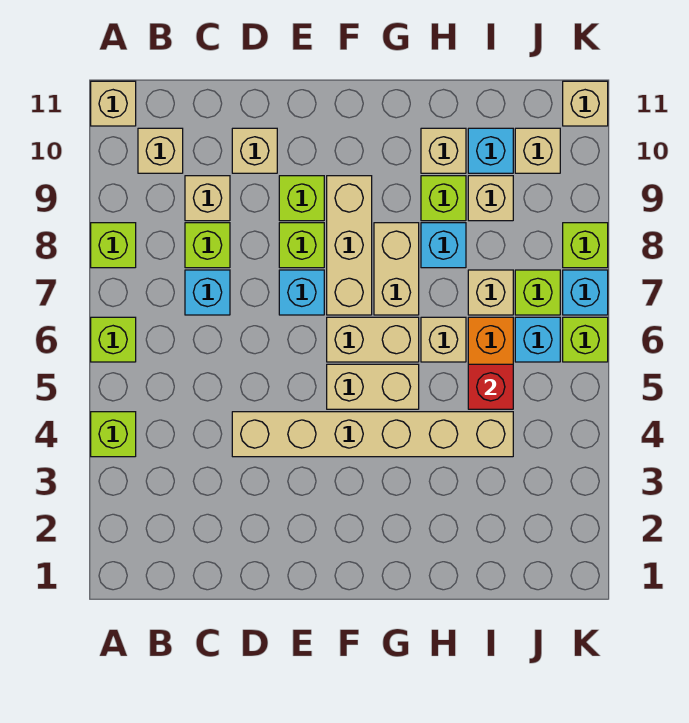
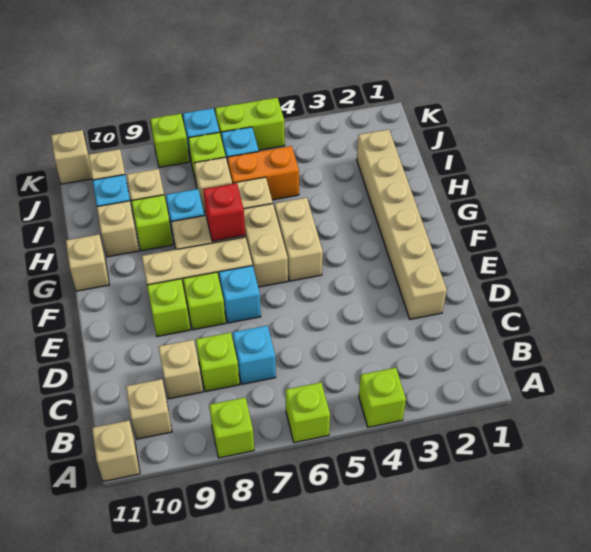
tan 1x6 brick [232,412,513,457] -> tan 1x6 brick moved to [357,129,447,319]
tan 1x1 brick [232,128,277,173] -> tan 1x1 brick moved to [66,234,109,291]
red 1x1 brick [468,364,513,409] -> red 1x1 brick moved to [203,183,245,241]
lime 1x1 brick [563,317,608,362] -> lime 1x2 brick [215,98,285,150]

